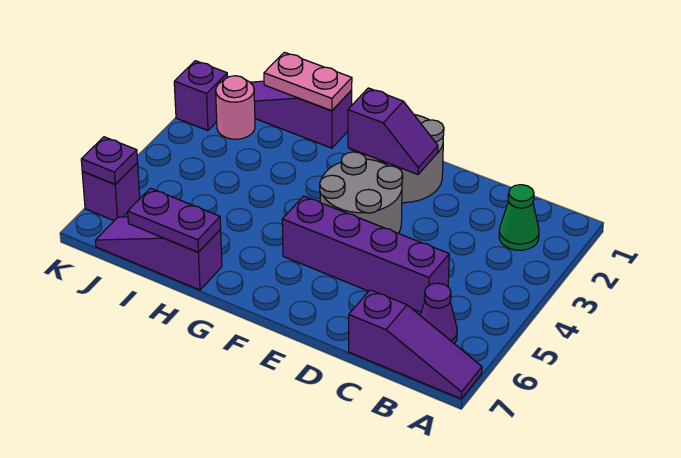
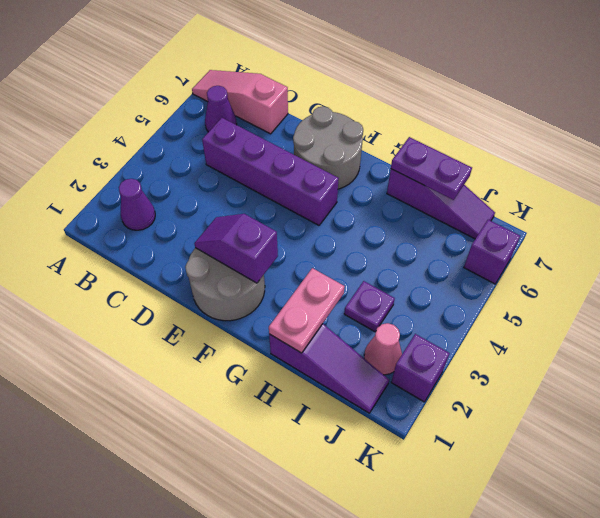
purple 1x3 slope [349,290,482,399] -> pink 1x3 slope [192,70,288,134]
green 1x1 cone [499,185,539,250] -> purple 1x1 cone [119,179,155,230]
grey 2x2 round brick [320,152,403,233] -> grey 2x2 round brick moved to [293,106,363,189]
pink 1x2 plate [264,52,352,111] -> pink 1x2 plate turned to [269,268,345,353]
pink 1x1 round brick [216,76,255,139] -> pink 1x1 cone [364,323,402,375]
purple 1x1 plate [81,137,138,184] -> purple 1x1 plate moved to [344,281,395,332]

